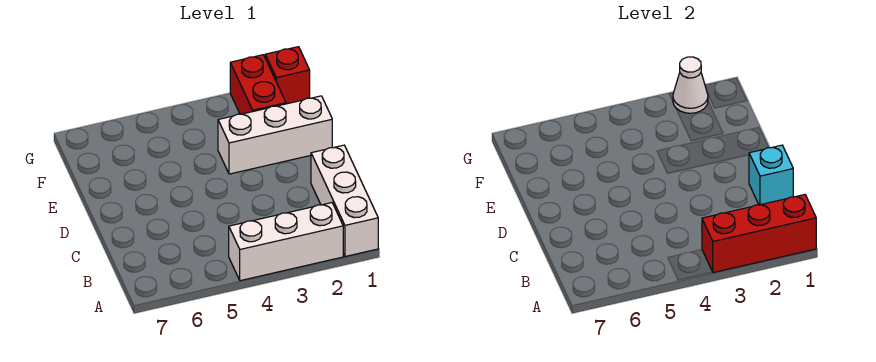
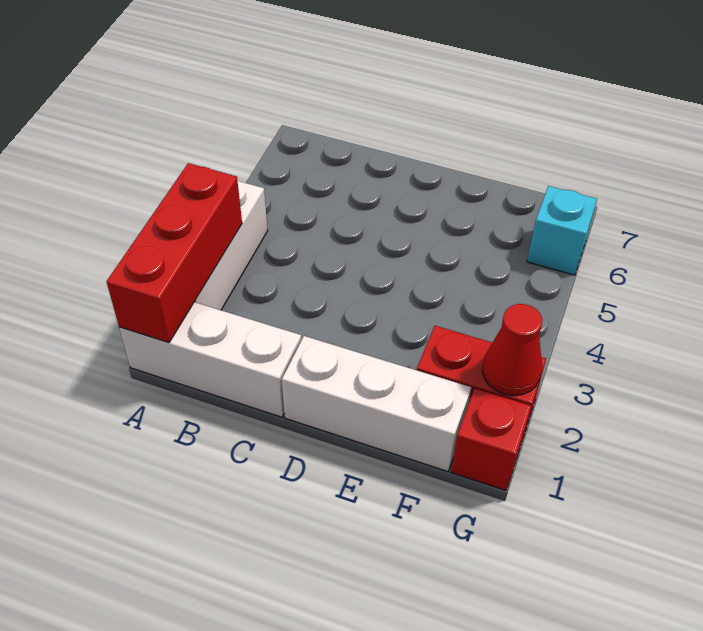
cyan 1x1 brick [749,145,793,205] -> cyan 1x1 brick moved to [527,186,597,275]
white 1x3 brick [218,96,332,174] -> white 1x3 brick turned to [282,336,471,471]
white 1x1 cone [673,57,708,113] -> red 1x1 cone [482,304,542,396]

